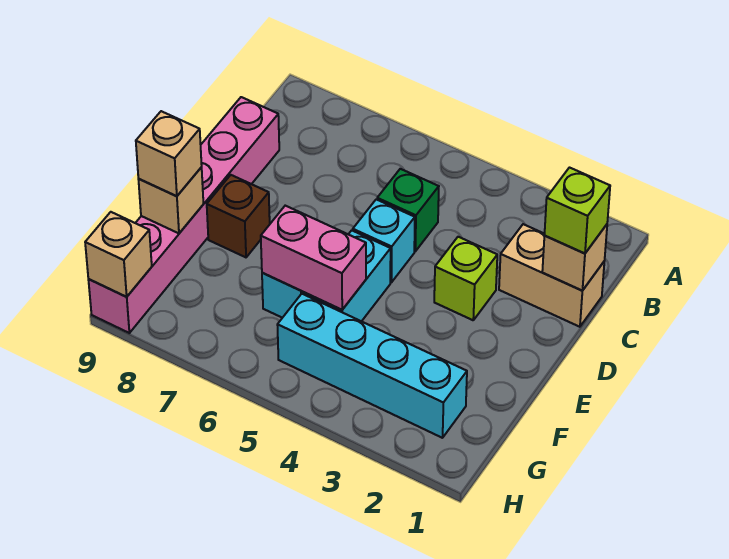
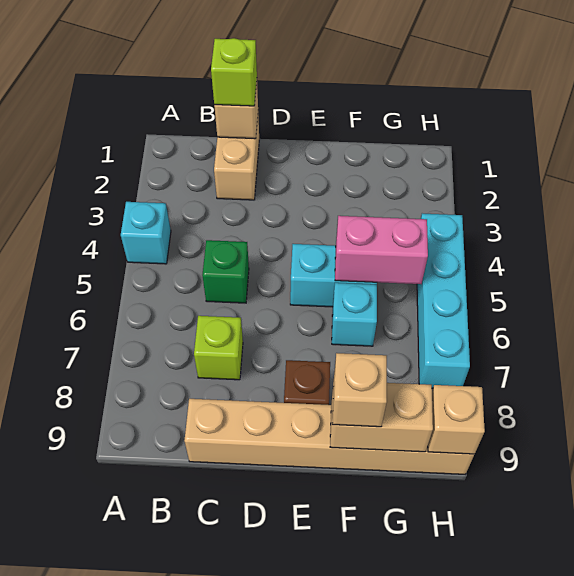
pink 1x6 brick [88,97,279,333] -> tan 1x6 brick [184,399,474,474]
lime 1x1 brick [434,237,497,320] -> lime 1x1 brick moved to [194,316,243,380]
cyan 1x1 brick [353,199,415,282] -> cyan 1x1 brick moved to [121,202,171,264]
pink 1x2 brick [261,206,366,310] -> pink 1x2 brick turned to [335,216,428,284]
tan 1x1 brick [138,167,203,233] -> tan 1x2 brick [330,382,433,452]
cyan 1x4 brick [277,294,467,438] -> cyan 1x4 brick moved to [417,214,470,388]

